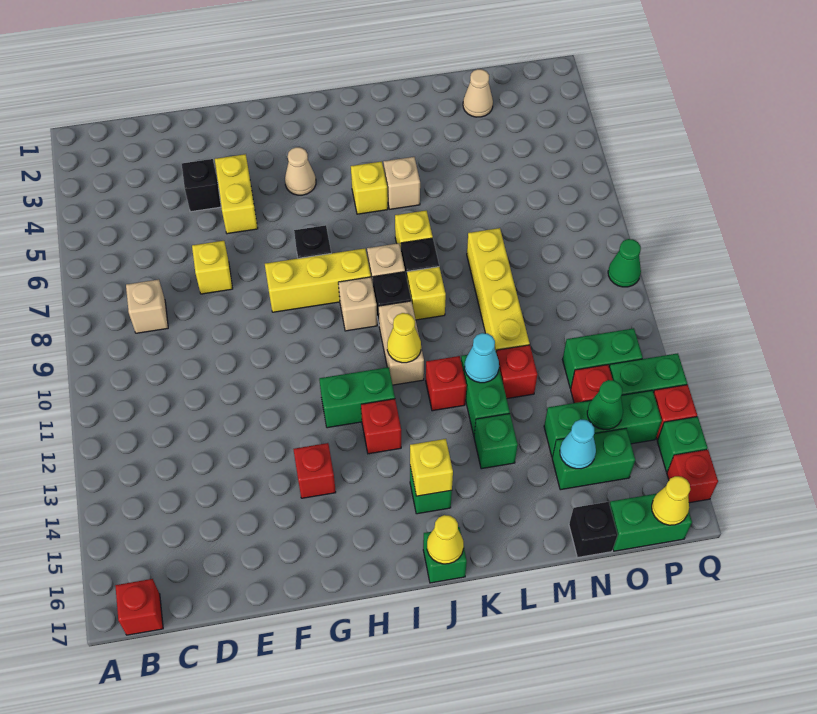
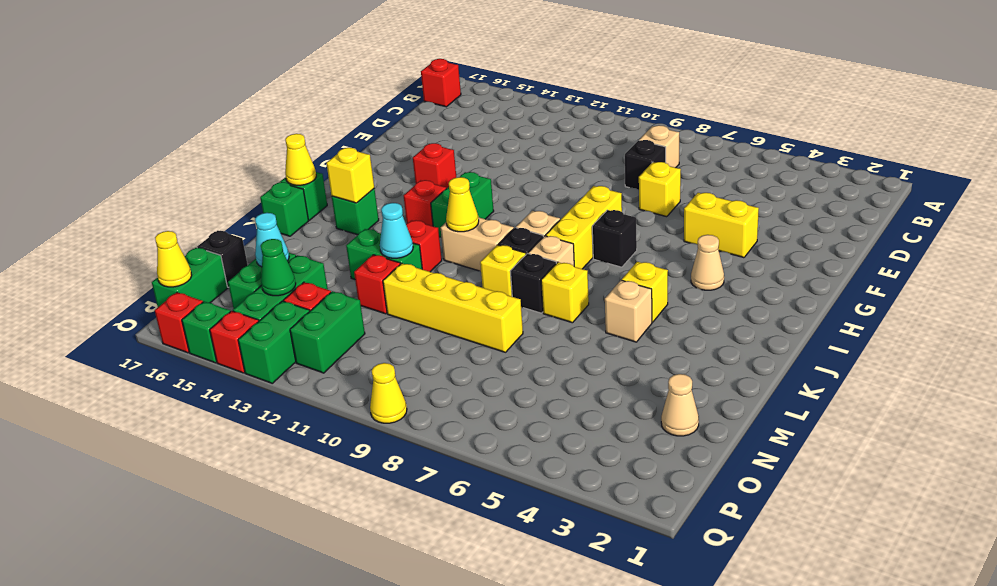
black 1x1 brick [182,159,221,212] -> black 1x1 brick moved to [625,140,666,190]
green 1x1 brick [474,414,518,469] -> green 1x1 brick moved to [260,182,309,236]
green 1x1 cone [608,239,641,287] -> yellow 1x1 cone [370,363,407,423]

